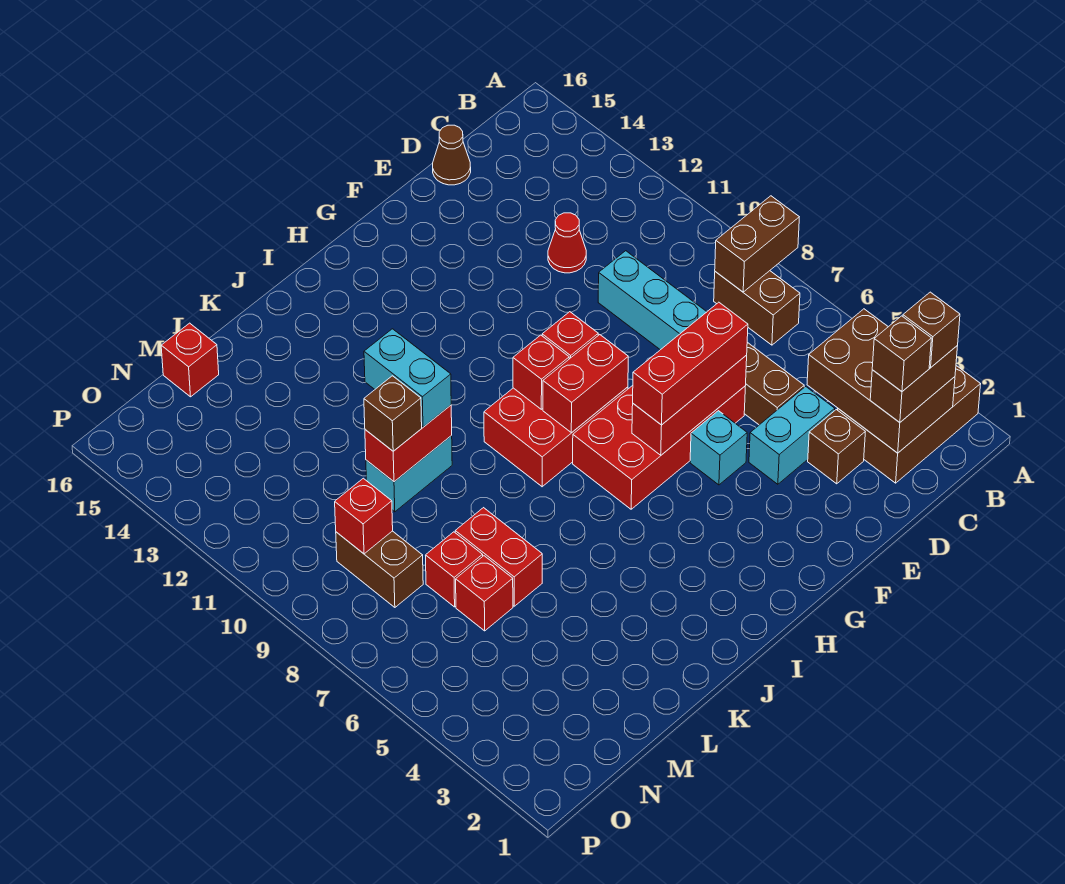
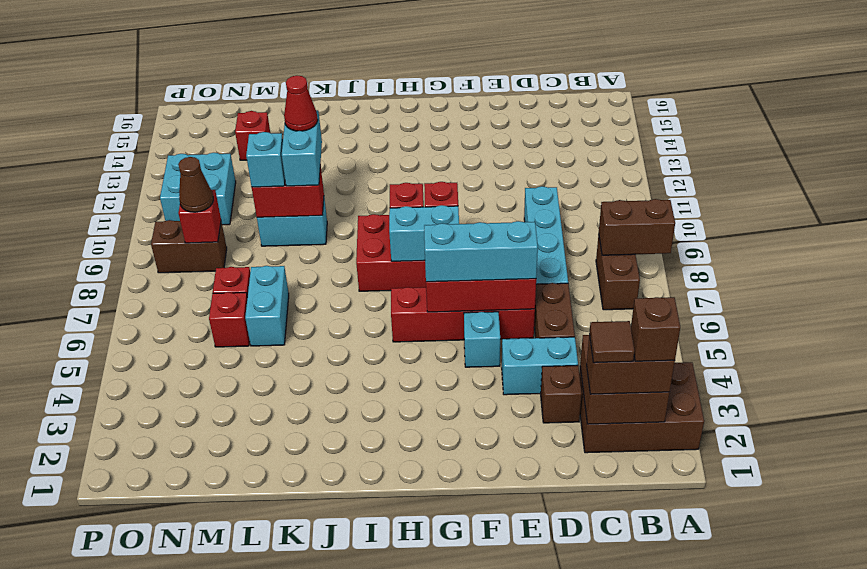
brown 2x3 brick [807,309,955,453] -> brown 2x2 brick [580,335,670,424]
brown 1x1 brick [872,316,931,391] -> brown 1x1 tile [590,321,635,363]
red 1x1 cone [548,213,586,273] -> red 1x1 cone moved to [284,76,318,131]
brown 1x1 cone [433,125,471,185] -> brown 1x1 cone moved to [178,157,213,212]
red 2x4 brick [573,385,745,509] -> red 1x4 brick [391,287,535,342]
red 1x3 brick [633,302,748,425] -> cyan 1x3 brick [424,221,538,282]
red 1x2 brick [543,335,628,433] -> cyan 1x2 brick [389,205,459,261]
red 1x2 brick [455,508,542,606] -> cyan 1x2 brick [245,266,289,346]
brown 1x1 brick [364,376,422,451] -> cyan 1x1 brick [246,132,285,187]
red 1x1 brick [161,323,219,397] -> red 1x1 brick moved to [235,111,270,160]
brown 1x2 brick [336,531,423,607] -> brown 1x2 brick turned to [151,220,227,273]
none -> cyan 2x2 brick [160,153,236,225]

